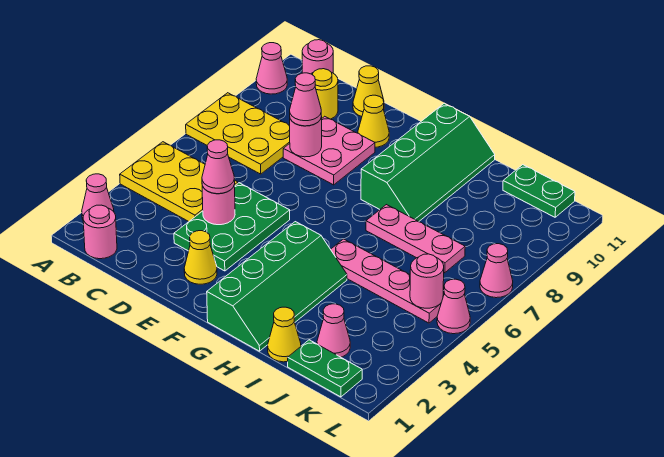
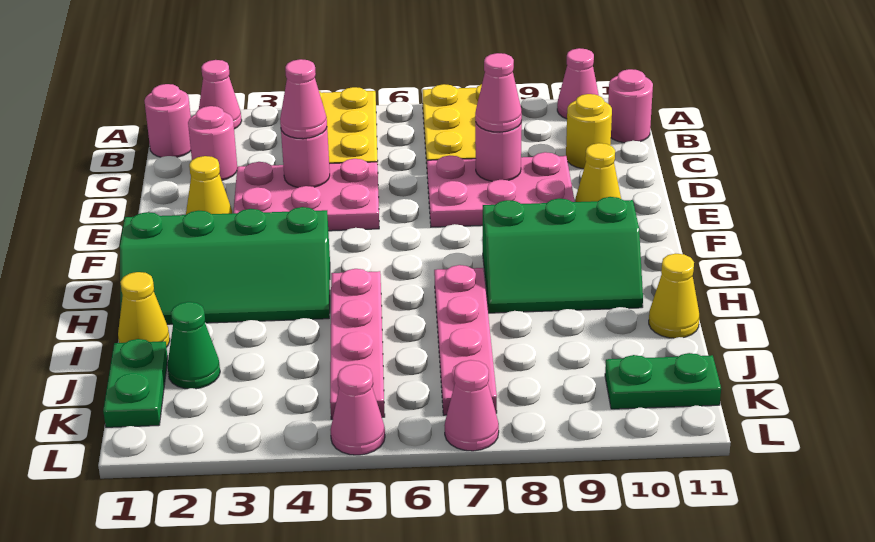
green 2x3 plate [174,183,290,271] -> pink 2x3 plate [233,159,379,231]
pink 2x2 plate [283,116,375,185] -> pink 2x3 plate [427,152,575,227]
yellow 1x1 cone [353,66,384,117] -> yellow 1x1 cone moved to [649,254,699,338]
green 2x4 slope [361,103,495,222] -> green 2x3 slope [483,197,643,313]
pink 1x3 plate [366,205,465,273] -> pink 1x4 plate [434,265,497,415]
pink 1x1 cone [317,304,350,357] -> green 1x1 cone [167,302,220,389]
green 1x2 plate [503,165,575,217] -> green 1x2 plate turned to [605,353,721,409]
pink 1x1 round brick [410,254,444,308] -> pink 1x1 round brick moved to [188,106,237,180]

